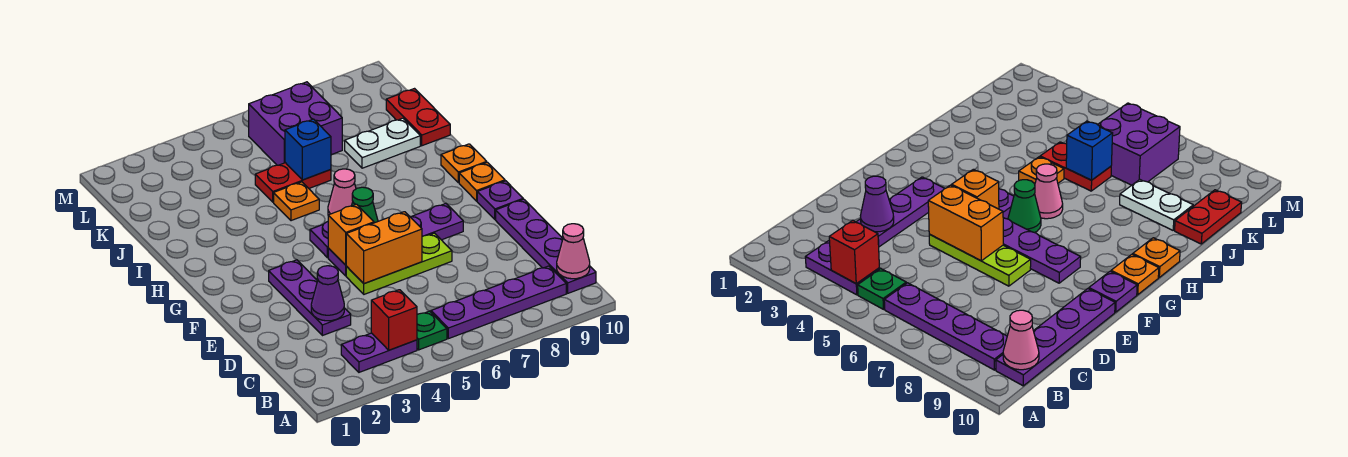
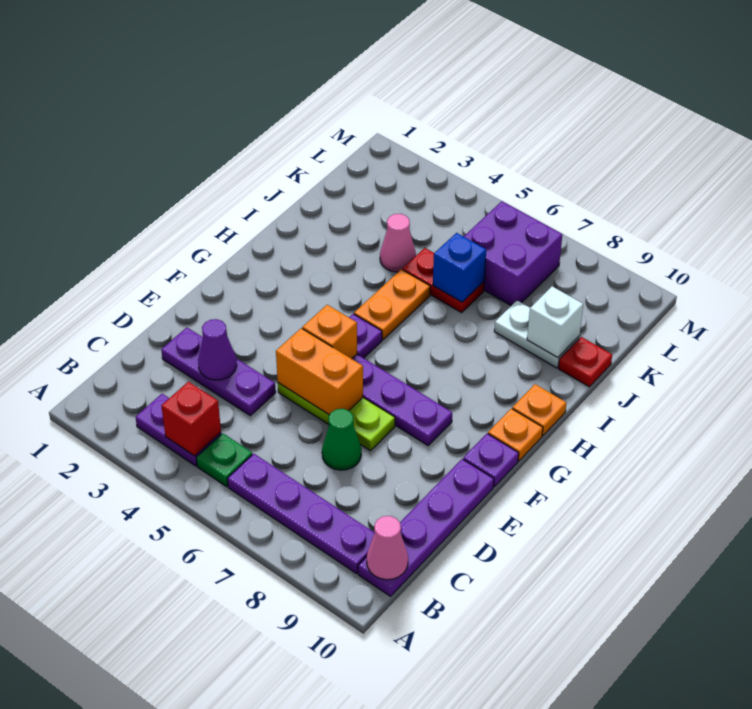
purple 1x3 plate [269,260,351,336] -> purple 1x3 plate turned to [161,327,276,416]
green 1x1 cone [352,187,378,223] -> green 1x1 cone moved to [322,409,361,470]
pink 1x1 cone [328,169,356,215] -> pink 1x1 cone moved to [380,214,416,272]
orange 1x1 plate [274,182,319,221] -> orange 1x2 plate [354,269,430,340]
none -> white 1x1 brick [527,286,583,358]
red 1x2 plate [386,89,450,146] -> red 1x1 plate [558,337,612,387]

